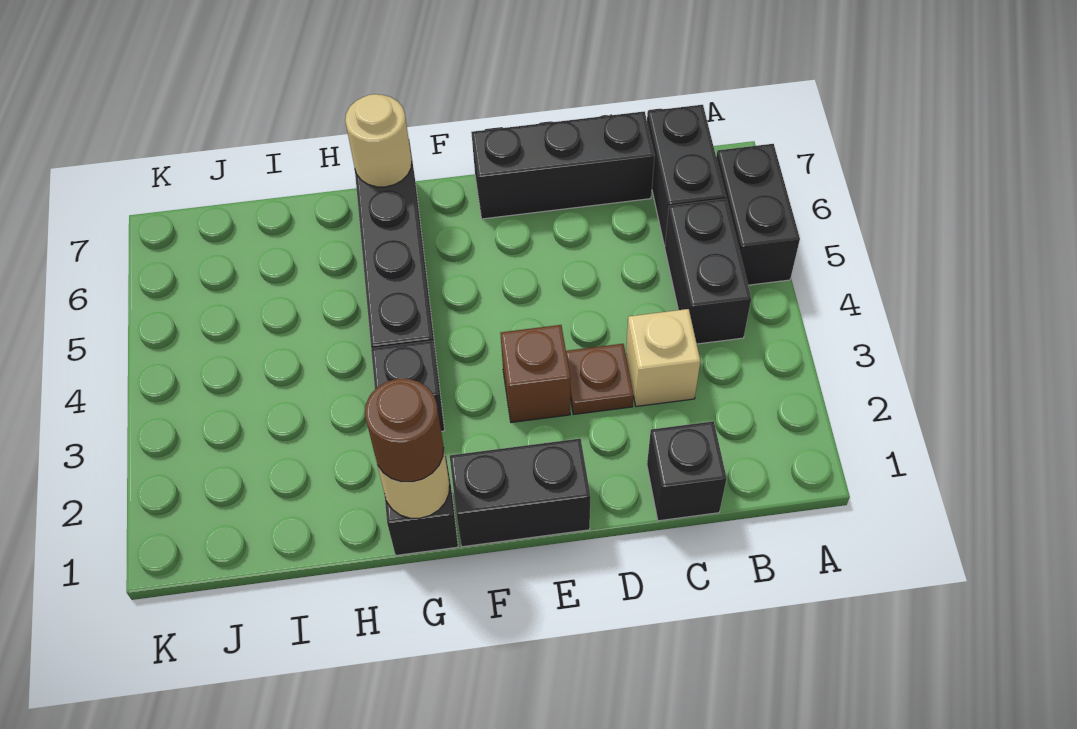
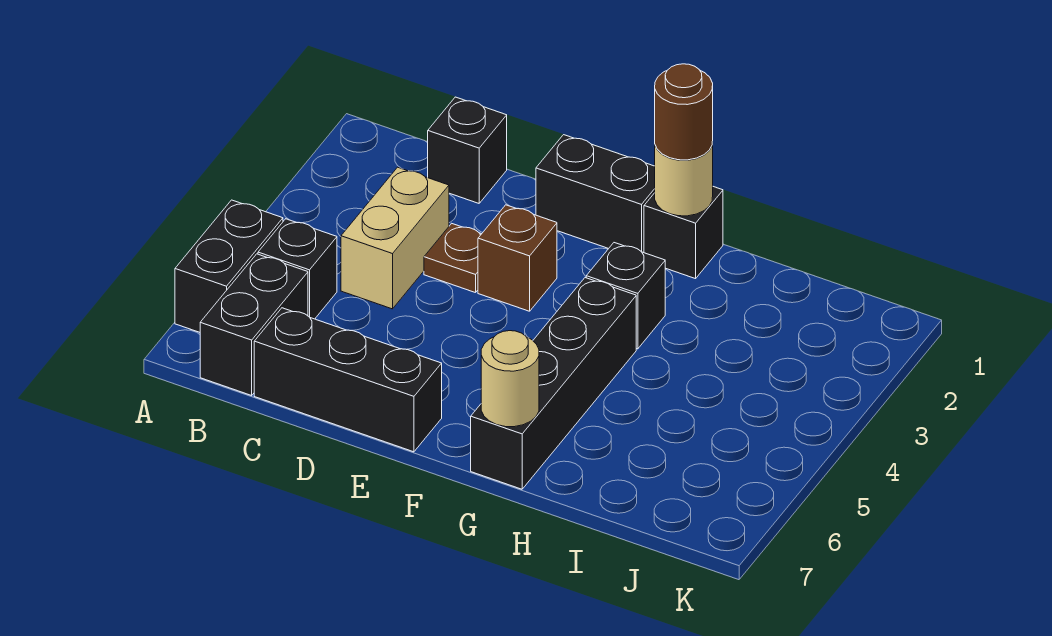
black 1x2 brick [665,199,751,344] -> black 1x1 brick [258,219,337,319]
tan 1x1 brick [626,309,700,406] -> tan 1x2 brick [341,167,449,309]

